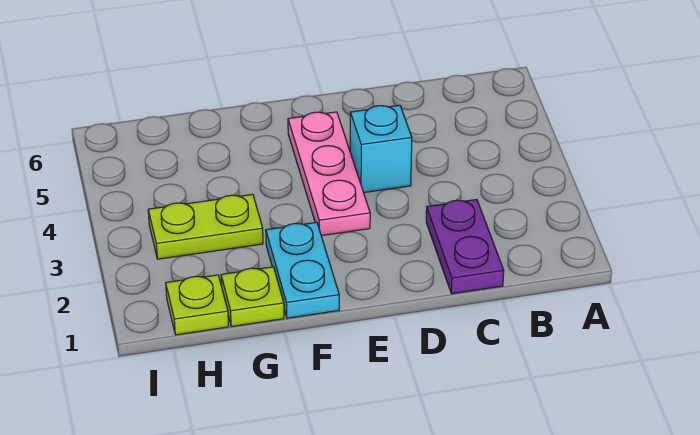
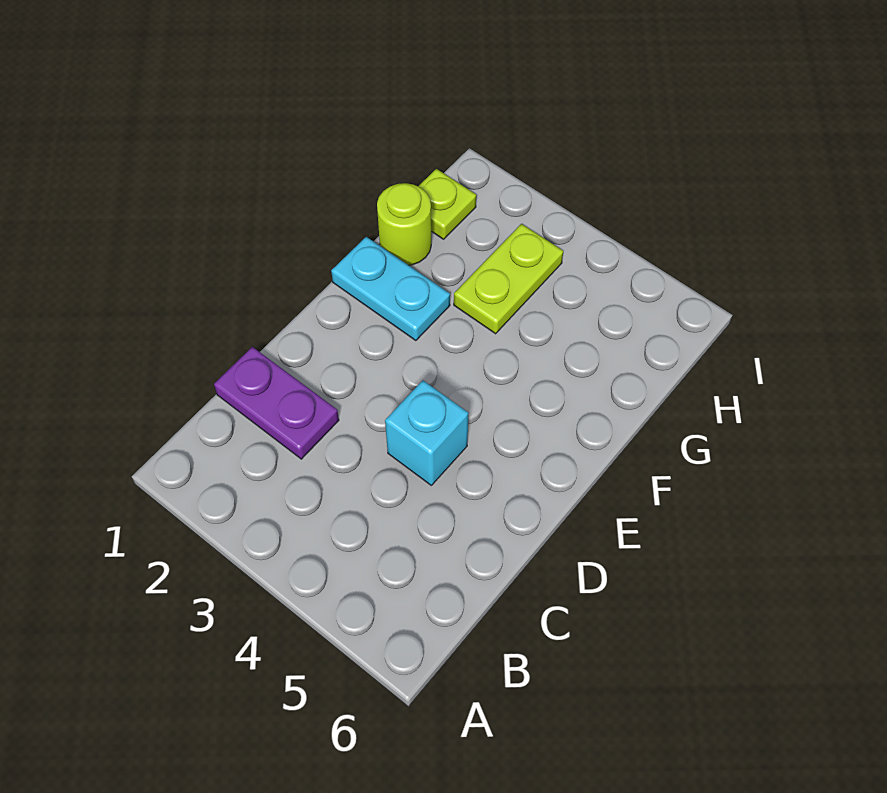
pink 1x3 plate [288,112,370,236] -> none
lime 1x1 plate [221,267,284,327] -> lime 1x1 round brick [377,183,431,265]

